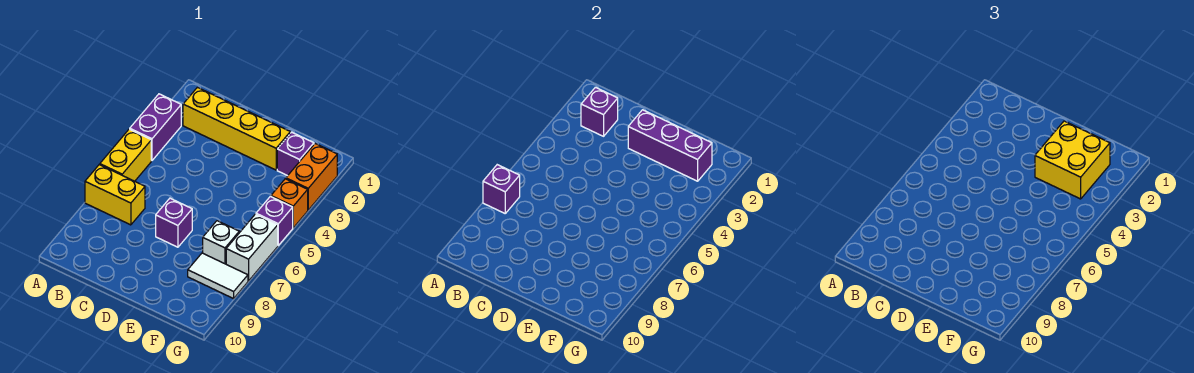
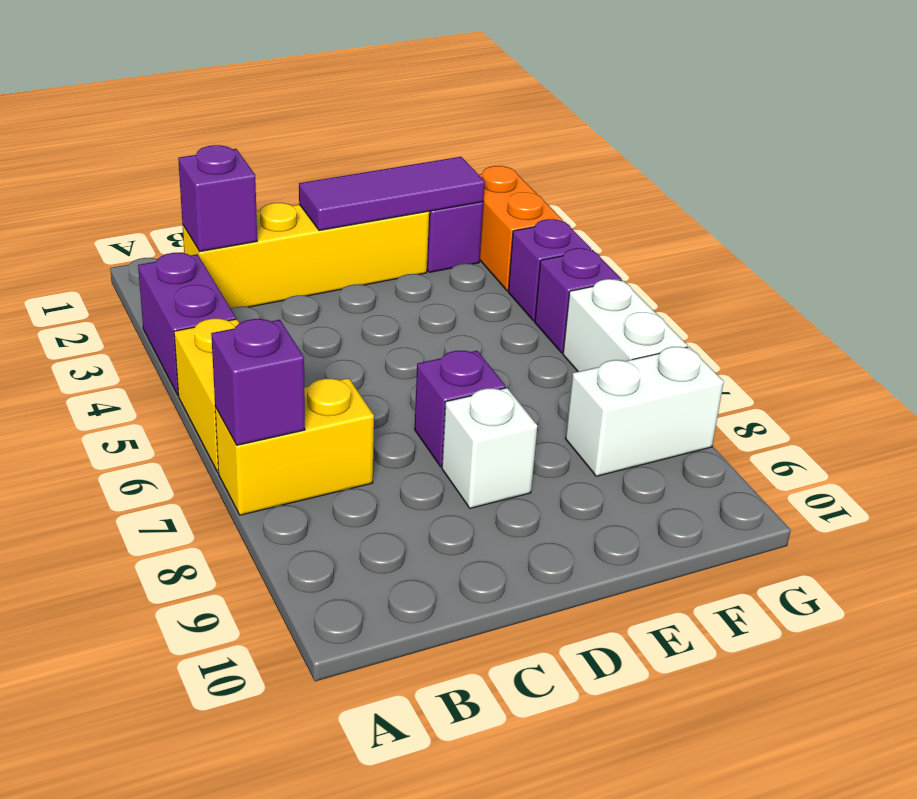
purple 1x3 brick [628,110,712,181] -> purple 1x3 tile [299,157,485,231]
yellow 2x2 brick [1035,121,1110,199] -> none
white 1x1 brick [203,221,239,264] -> white 1x1 brick moved to [442,388,537,508]
white 1x2 tile [188,253,248,299] -> white 1x2 brick [566,347,724,476]
orange 1x1 brick [271,179,308,228] -> purple 1x1 brick [508,219,591,321]

